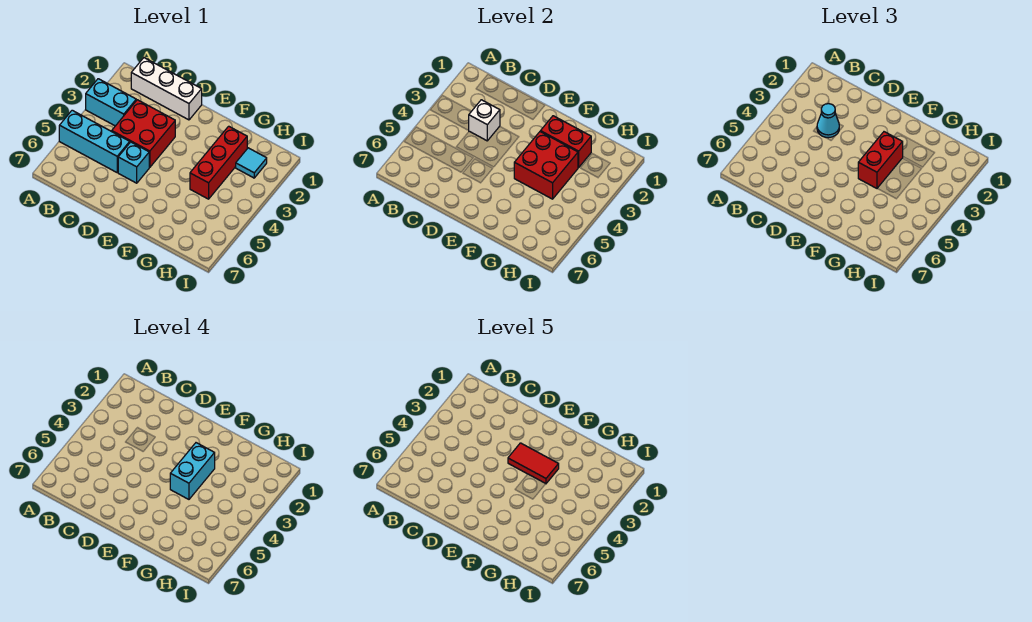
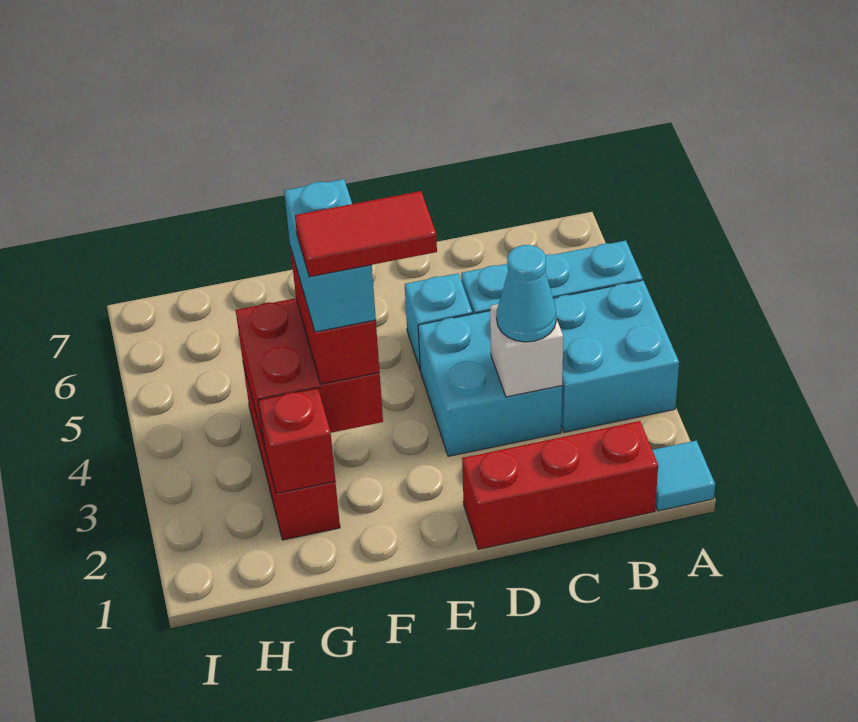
cyan 1x2 brick [86,79,136,126] -> cyan 2x2 brick [553,280,679,432]
white 1x3 brick [131,58,202,120] -> red 1x3 brick [462,421,658,549]
red 2x2 brick [112,100,175,167] -> cyan 2x2 brick [418,311,562,456]
red 1x2 brick [541,116,591,168] -> red 1x1 brick [258,388,335,493]
cyan 1x1 tile [236,148,267,178] -> cyan 1x1 tile moved to [652,441,715,511]

